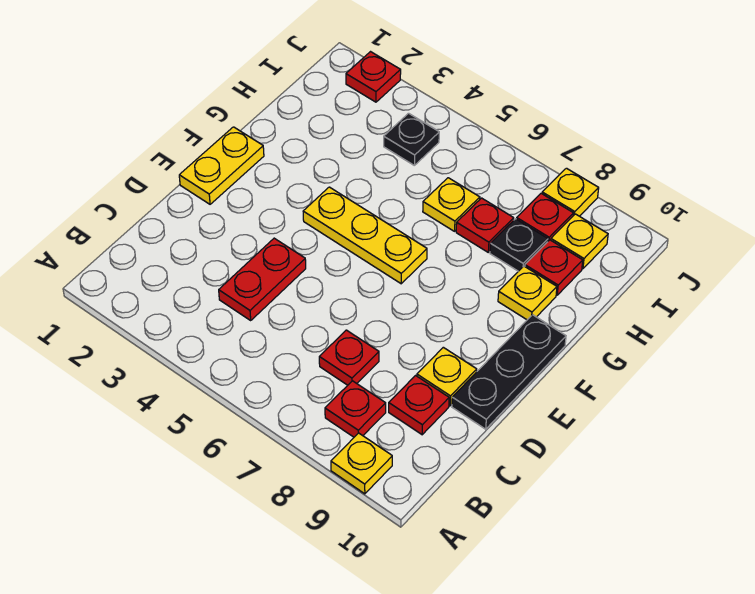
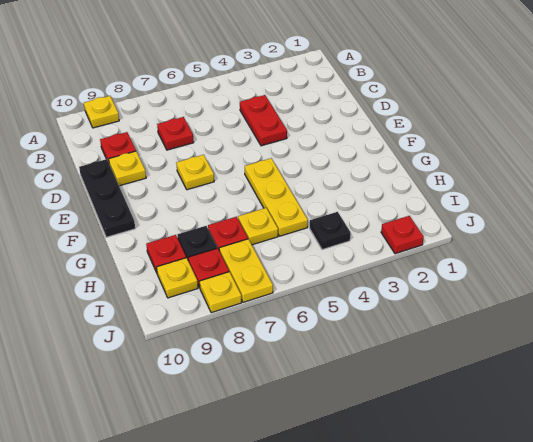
red 1x1 plate [325,381,386,437] -> none
yellow 1x2 plate [179,127,264,204] -> yellow 1x2 plate moved to [219,239,273,302]
yellow 1x3 plate [303,187,427,284] -> yellow 1x3 plate turned to [245,158,308,236]
yellow 1x1 plate [498,266,557,320] -> yellow 1x1 plate moved to [176,155,214,190]

